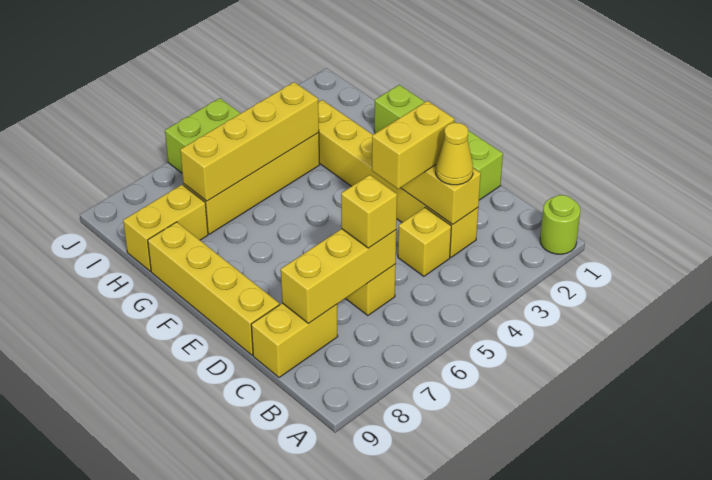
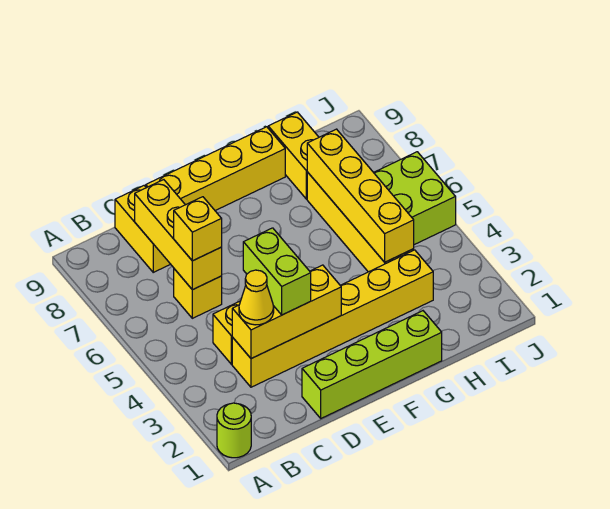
yellow 1x2 brick [372,101,454,189] -> lime 1x2 brick [243,228,311,315]

